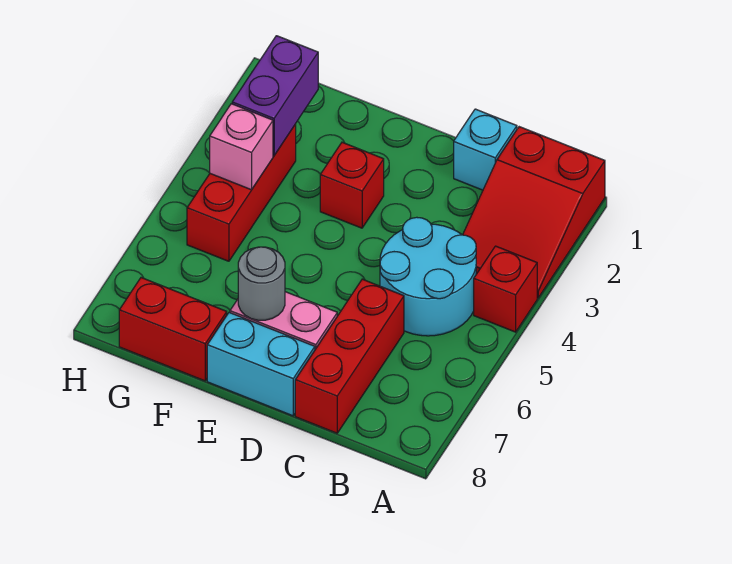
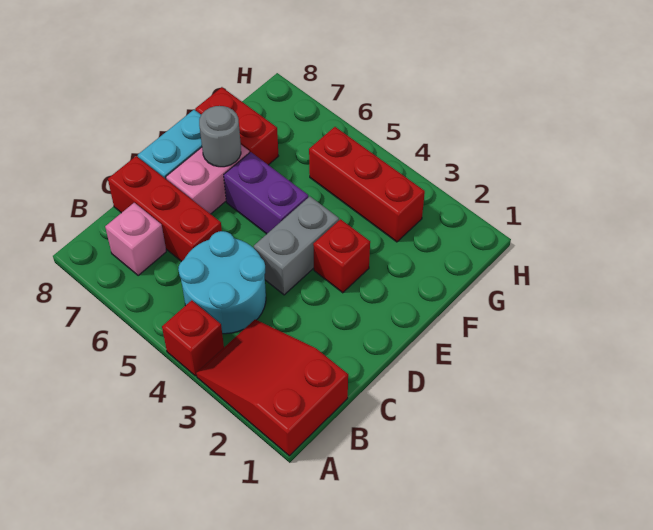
cyan 1x1 brick [454,109,517,190] -> none
none -> grey 1x2 brick [254,196,339,295]
red 1x2 brick [119,278,227,381] -> red 1x2 brick turned to [195,87,278,165]
purple 1x2 brick [232,36,318,156] -> purple 1x2 brick moved to [224,152,308,234]
pink 1x1 brick [210,104,273,190] -> pink 1x1 brick moved to [105,203,166,276]

